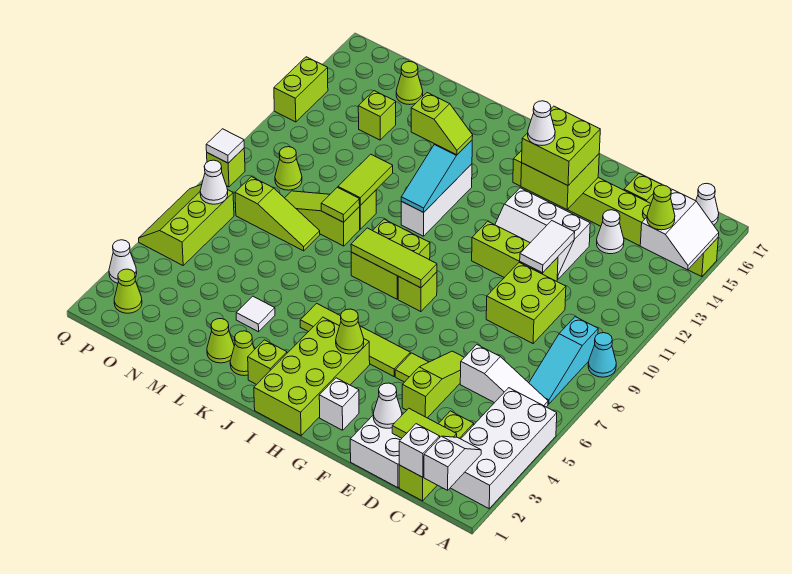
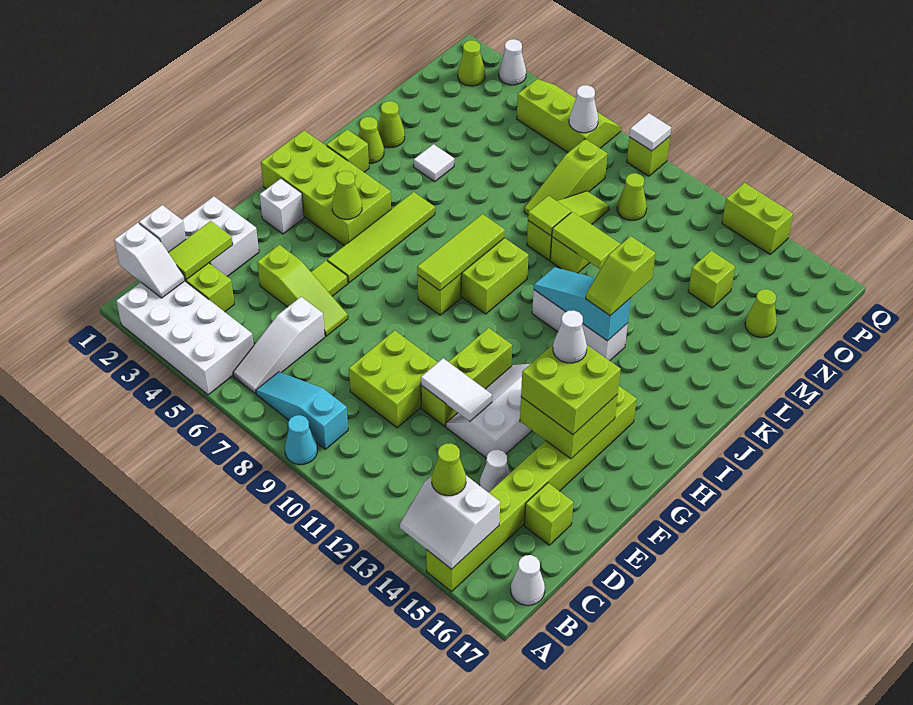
white 1x1 cone [373,383,402,428] -> none

